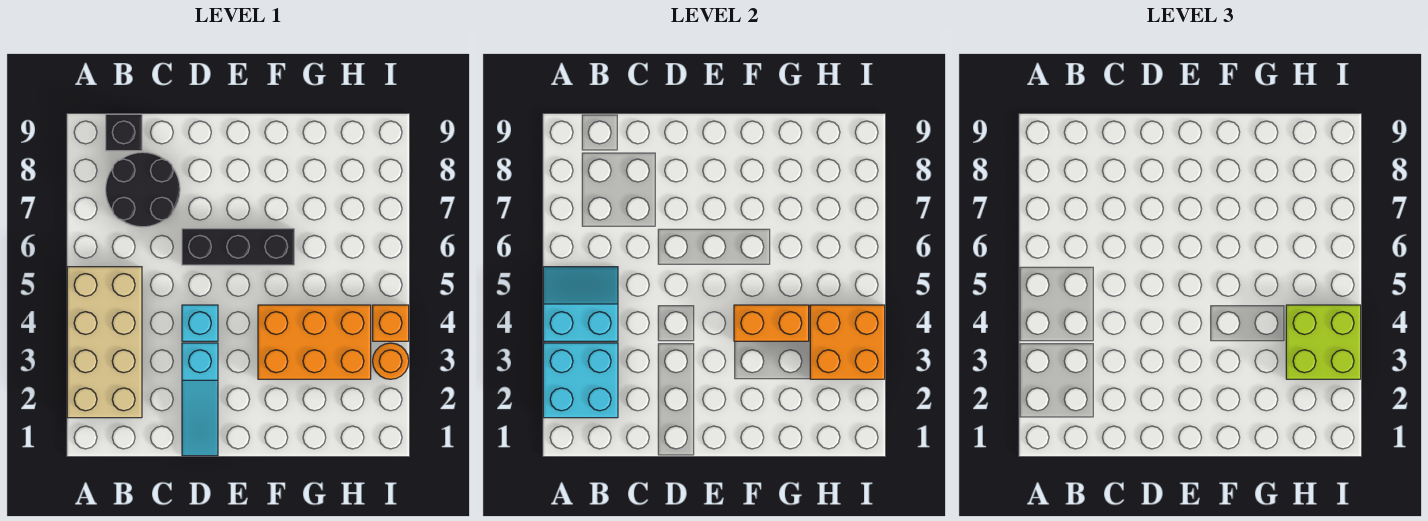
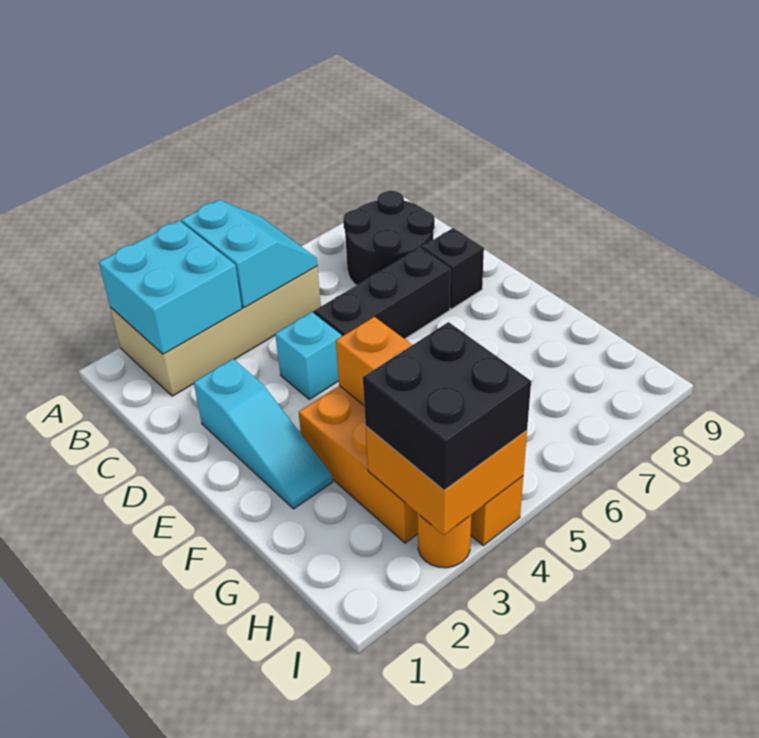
black 1x1 brick [106,114,142,151] -> black 1x1 brick moved to [421,228,484,309]
cyan 1x3 slope [182,343,218,456] -> cyan 1x3 slope turned to [194,359,333,509]
black 1x3 brick [182,229,294,265] -> black 1x3 brick turned to [314,248,450,339]
lime 2x2 brick [1286,305,1361,379] -> black 2x2 brick [363,322,531,490]

